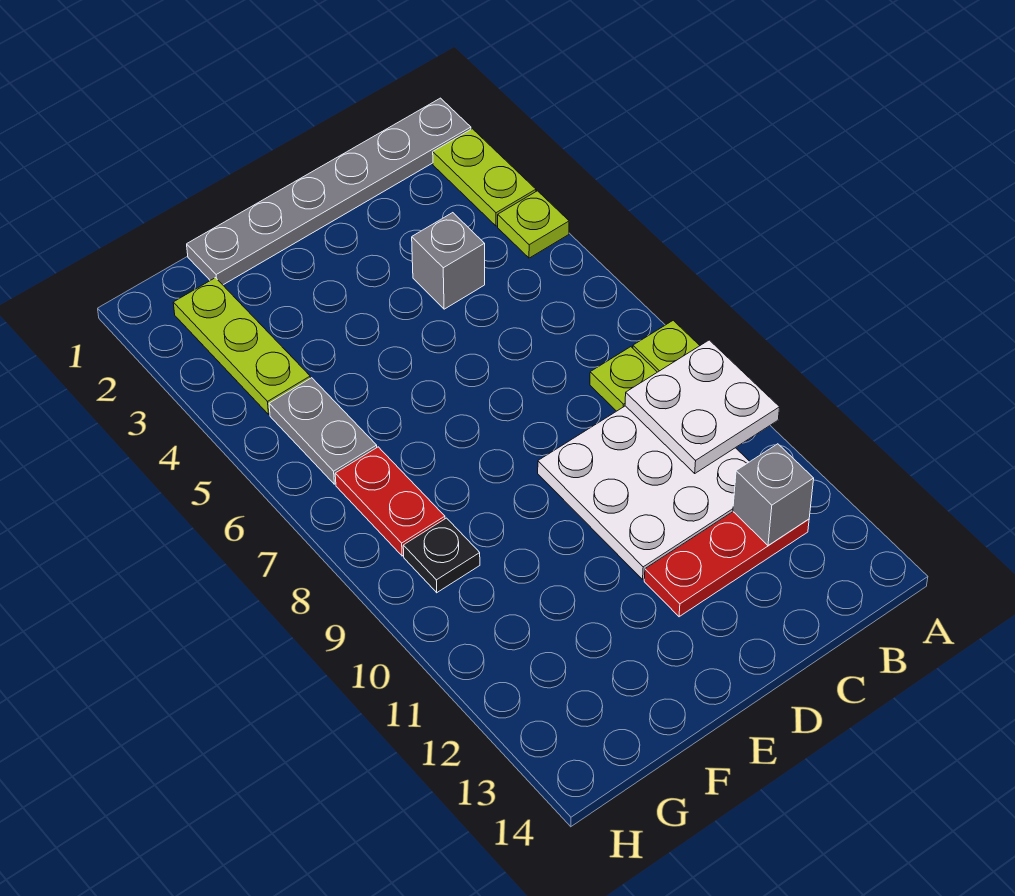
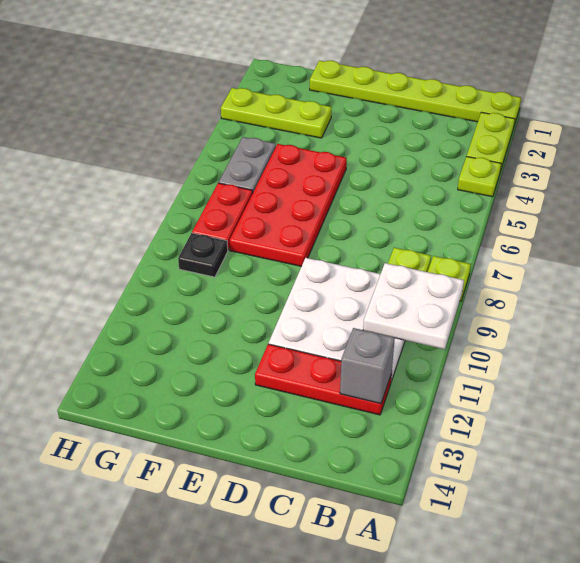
grey 1x6 plate [187,98,471,285] -> lime 1x6 plate [310,61,521,125]
grey 1x1 brick [412,213,485,309] -> none
none -> red 2x4 plate [230,144,347,266]
lime 1x3 plate [173,278,310,414] -> lime 1x3 plate turned to [221,88,332,138]

